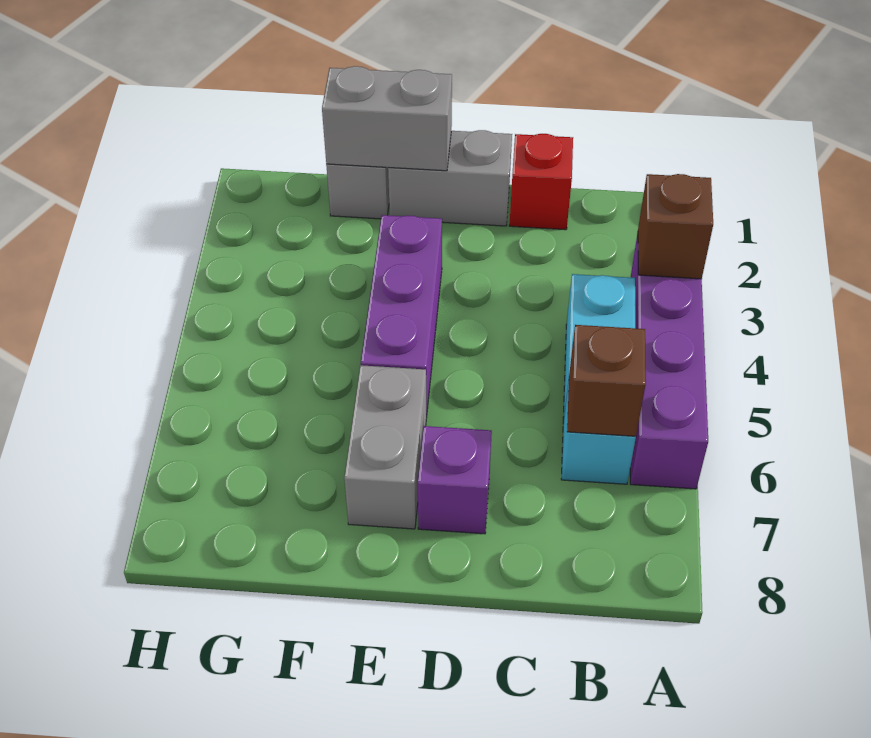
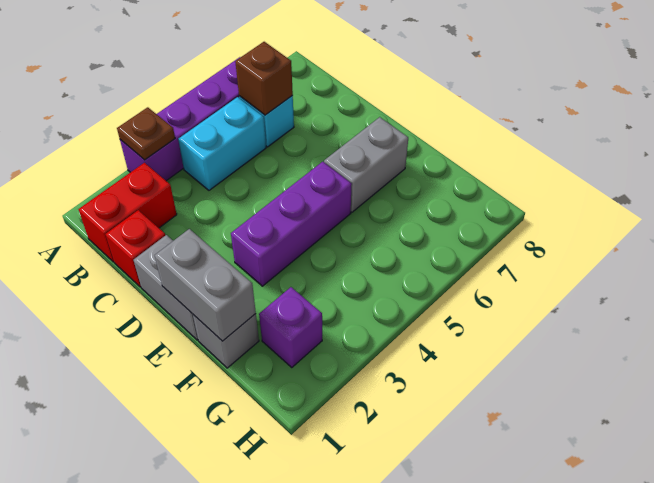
brown 1x1 brick [638,174,713,279] -> brown 1x1 plate [117,107,175,160]
none -> red 1x2 brick [79,163,177,262]
purple 1x1 brick [418,426,492,534] -> purple 1x1 brick moved to [259,287,322,367]

